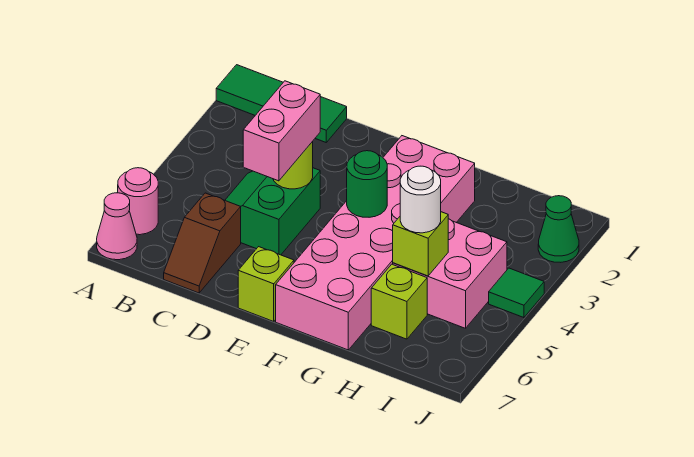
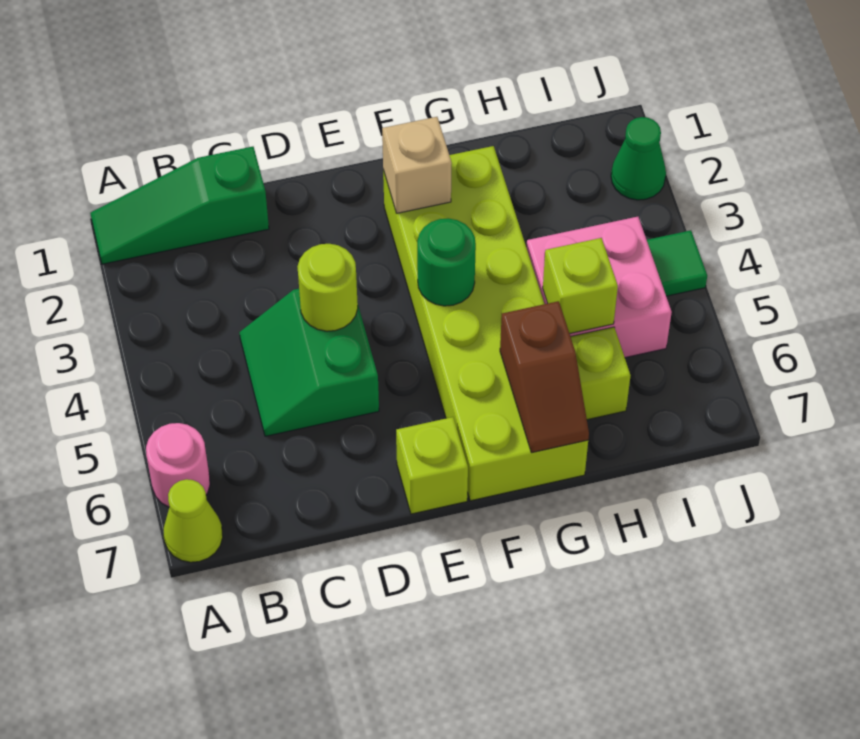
green 1x3 tile [216,65,347,142] -> green 1x3 slope [90,147,269,264]
pink 1x1 cone [97,193,137,260] -> lime 1x1 cone [163,479,223,562]
brown 1x2 slope [164,193,241,293] -> brown 1x2 slope moved to [500,301,589,453]
pink 1x2 brick [243,81,320,181] -> none
pink 2x6 brick [276,136,475,350] -> lime 2x6 brick [383,146,588,501]
none -> tan 1x1 brick [382,117,452,213]
white 1x1 round brick [400,166,441,233] -> none

